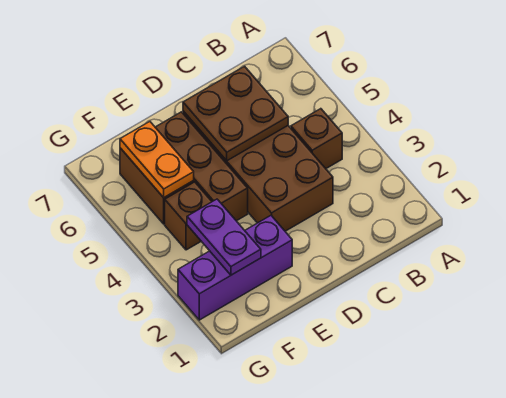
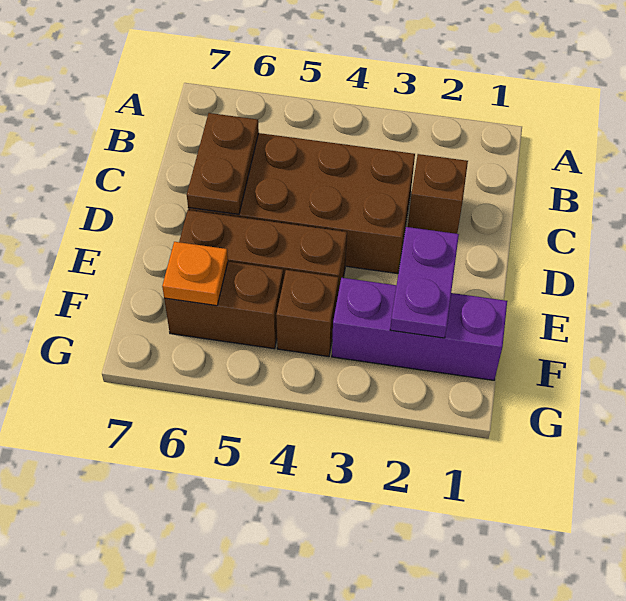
brown 1x1 brick [291,109,342,168] -> brown 1x1 brick moved to [408,154,468,234]
brown 2x2 plate [183,66,288,161] -> brown 1x2 plate [187,113,259,214]
purple 1x3 brick [178,216,292,320] -> purple 1x3 brick turned to [332,278,507,380]
purple 1x2 plate [187,199,261,275] -> purple 1x2 plate turned to [390,227,459,338]
orange 1x2 plate [120,122,194,198] -> orange 1x1 plate [162,242,228,306]

